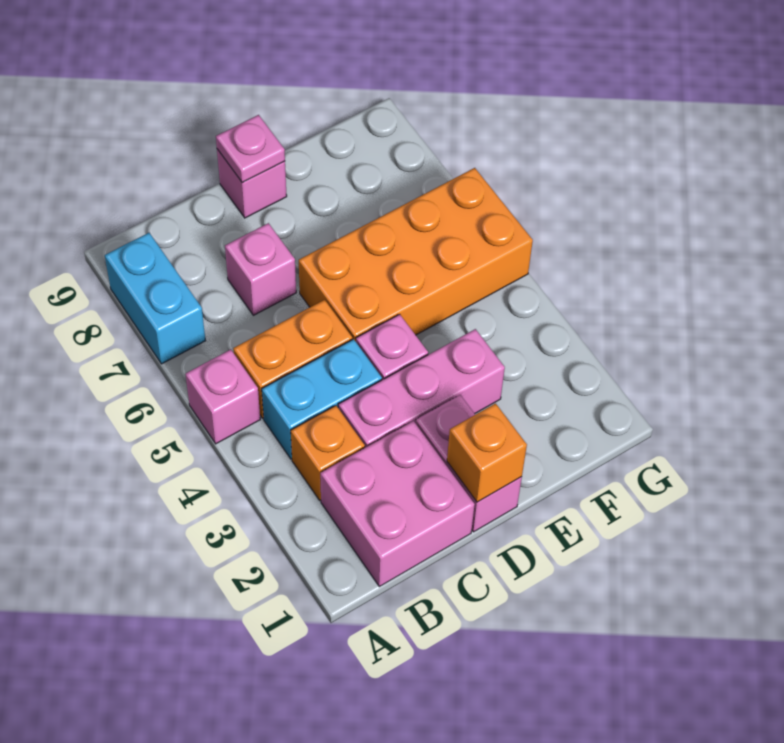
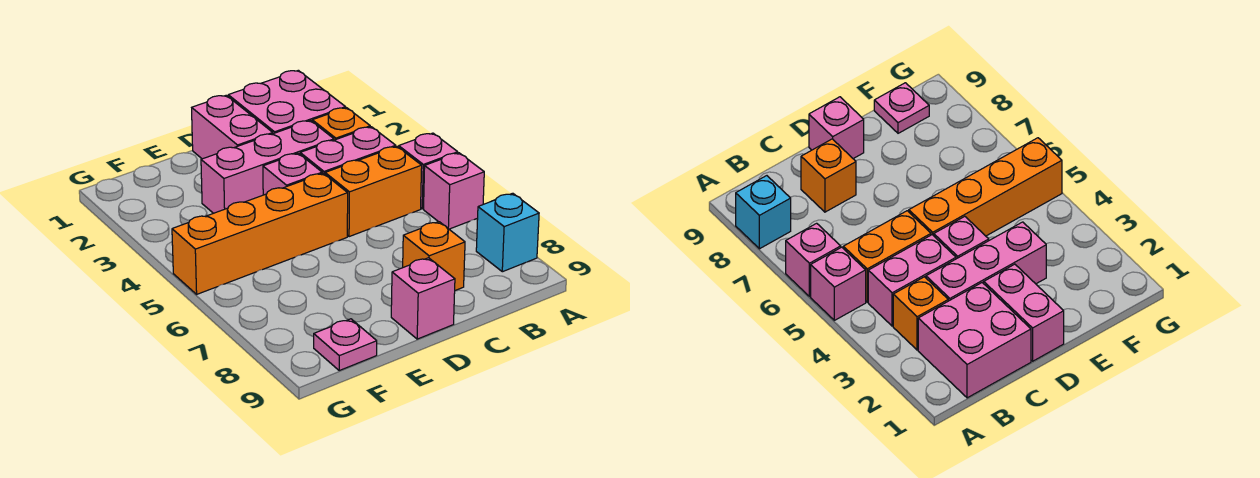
cyan 1x2 brick [105,233,206,364] -> cyan 1x1 brick [476,193,539,272]
cyan 1x2 brick [262,339,382,459] -> pink 1x2 brick [300,127,396,174]
pink 1x1 brick [225,223,296,315] -> pink 1x1 brick moved to [424,153,484,229]
orange 1x1 brick [447,404,527,502] -> orange 1x1 brick moved to [403,222,465,290]
orange 2x4 brick [299,168,533,342] -> orange 1x4 brick [172,173,348,294]
pink 1x1 plate [216,115,285,183] -> pink 1x1 plate moved to [314,319,377,370]

